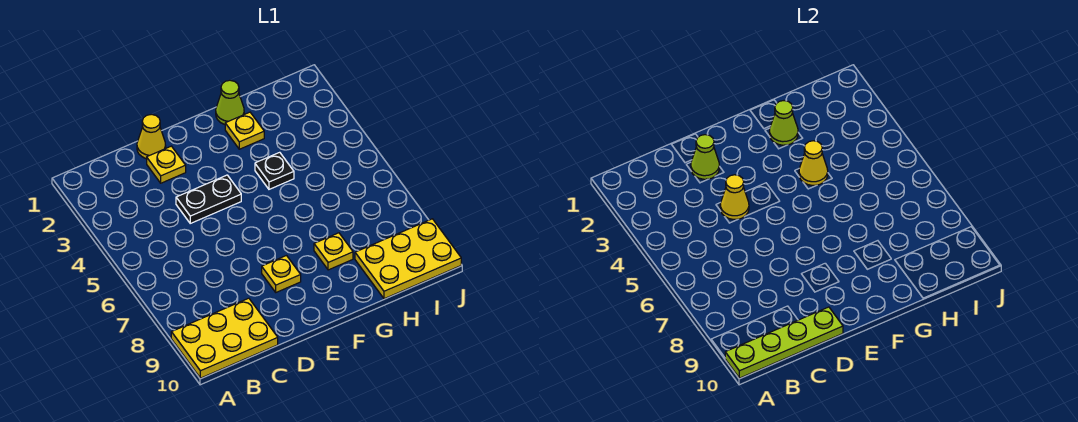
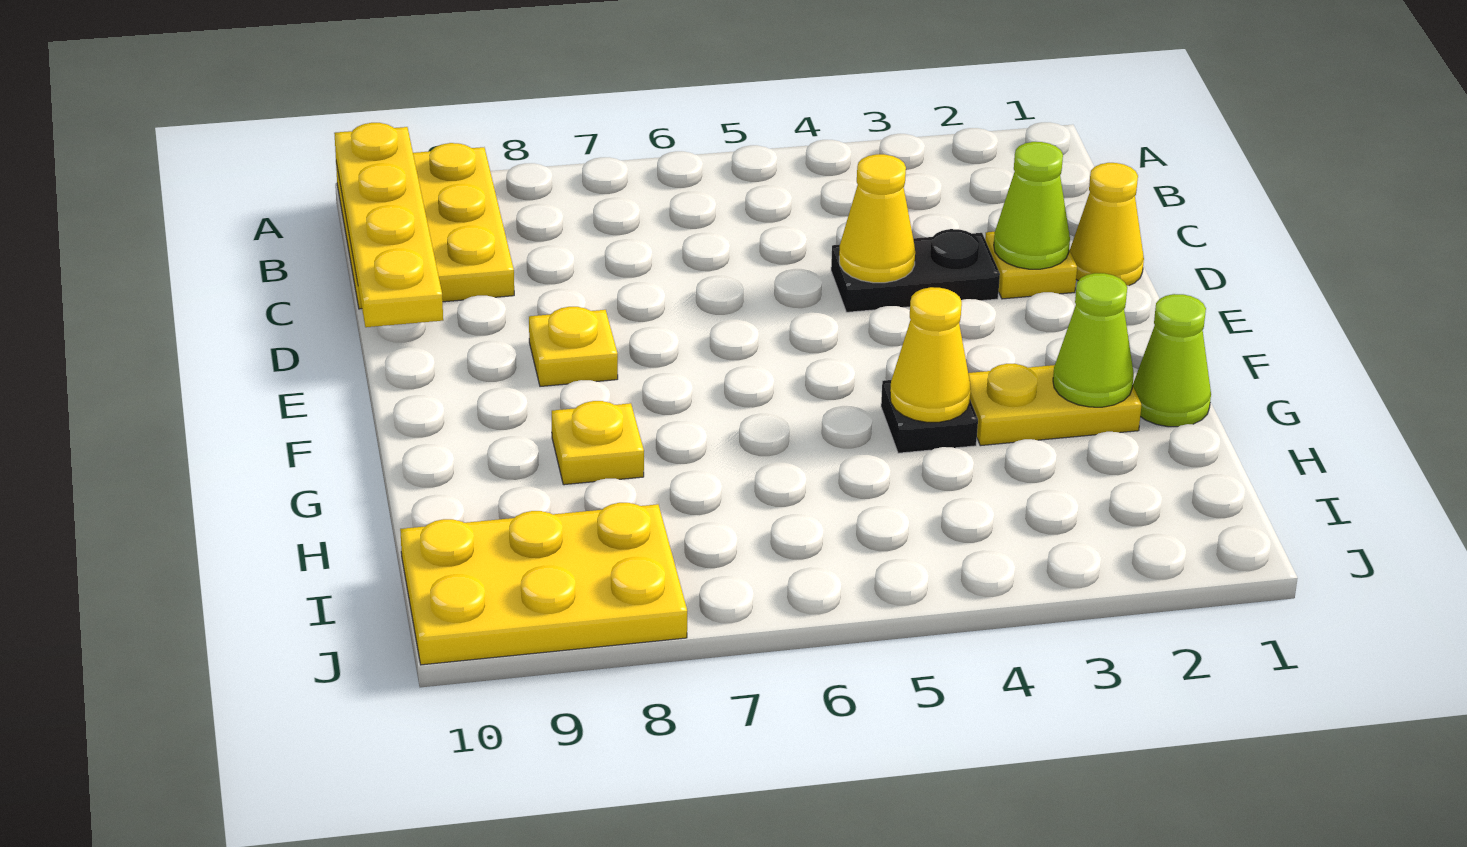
lime 1x4 plate [725,307,843,378] -> yellow 1x4 plate [334,123,443,327]
black 1x2 plate [176,175,241,223] -> black 1x2 plate turned to [831,229,1000,312]
yellow 1x1 plate [225,112,264,149] -> yellow 1x2 plate [968,364,1142,446]
yellow 2x3 plate [355,219,461,299] -> yellow 2x3 plate turned to [400,503,687,665]

